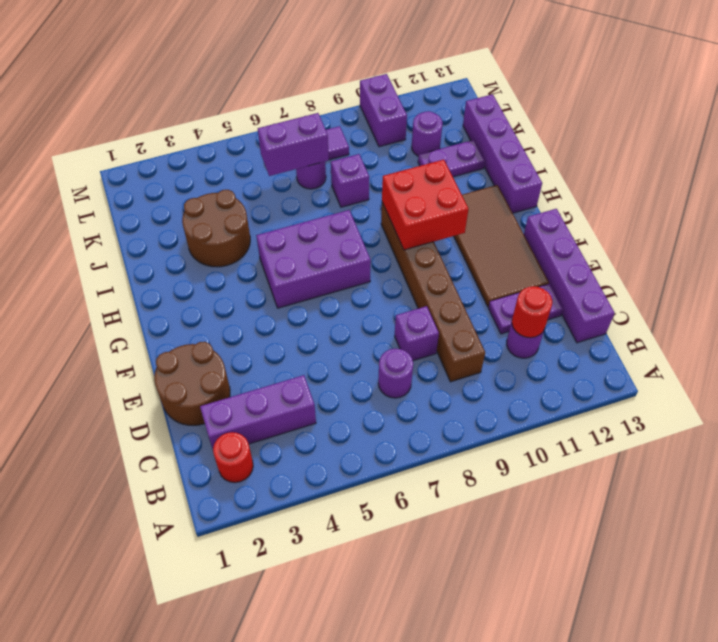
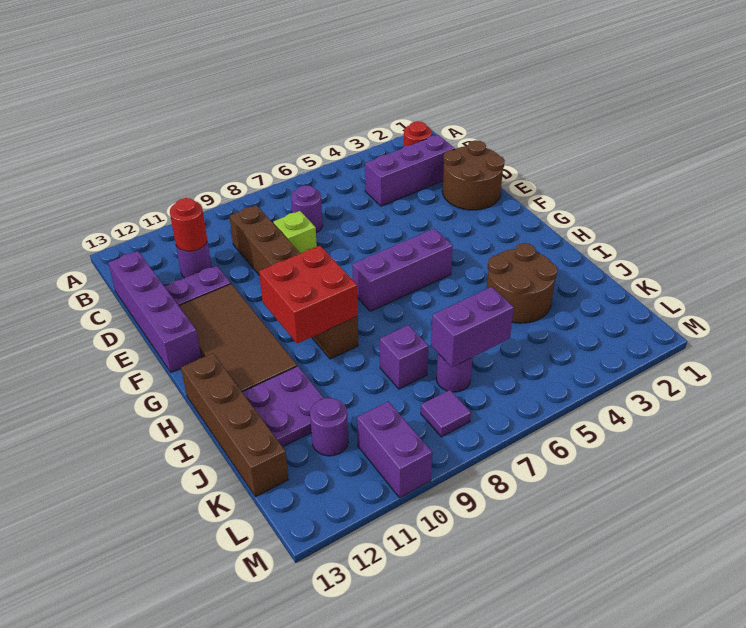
purple 1x1 brick [395,306,439,361] -> lime 1x1 brick [273,211,317,253]
purple 2x3 brick [256,210,371,308] -> purple 1x3 brick [352,229,453,311]
purple 1x4 brick [463,94,542,213] -> brown 1x4 brick [181,353,288,497]
purple 1x2 plate [418,140,485,177] -> purple 2x2 plate [242,366,324,447]

